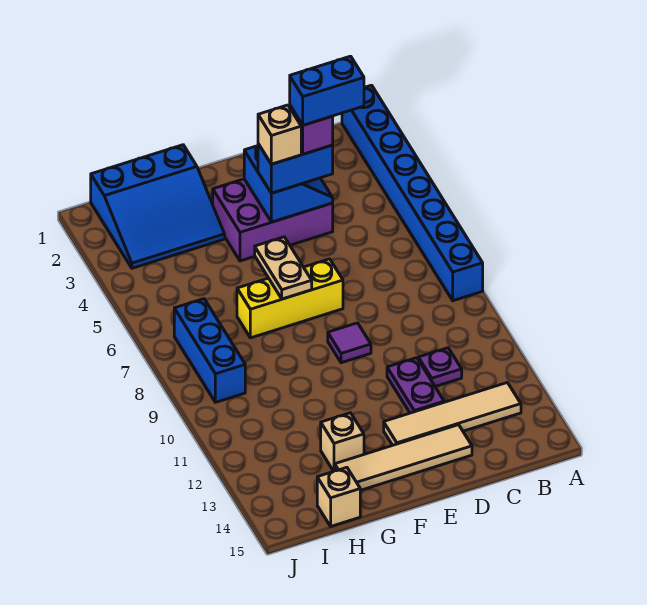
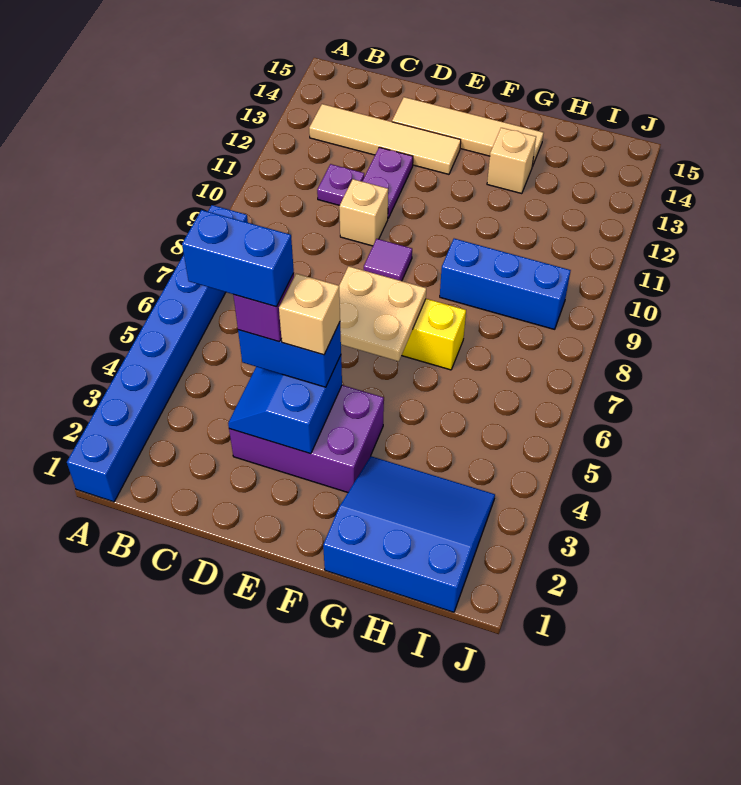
tan 1x2 plate [255,237,312,299] -> tan 2x2 plate [339,266,426,361]
tan 1x1 brick [317,467,360,526] -> tan 1x1 brick moved to [339,179,388,246]
blue 1x3 brick [174,299,245,402] -> blue 1x3 brick turned to [440,239,571,329]

